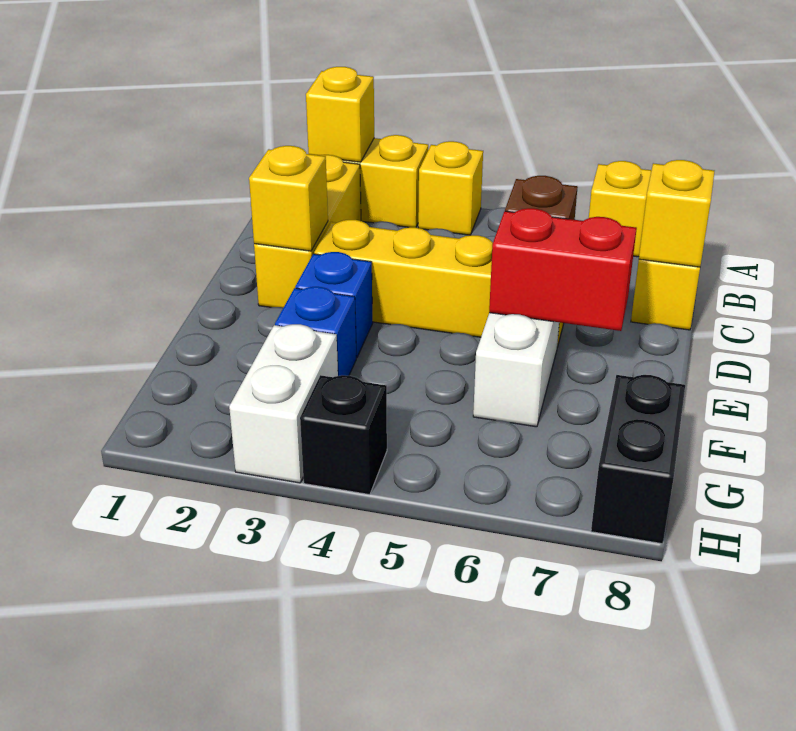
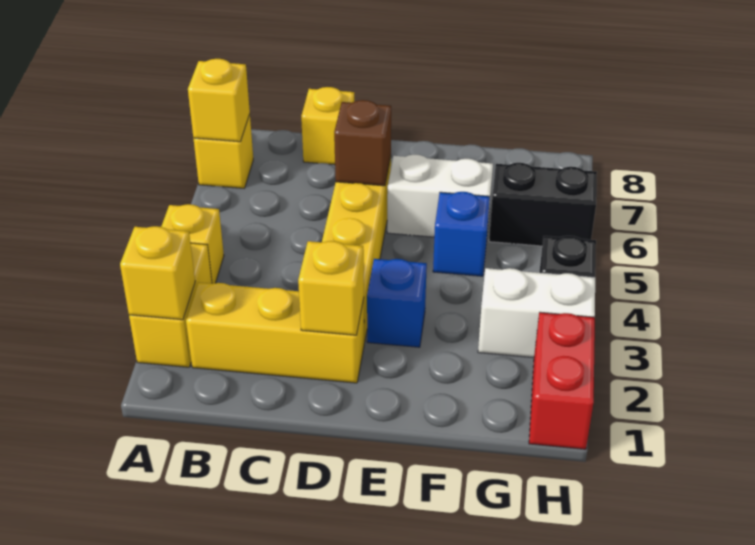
yellow 1x1 brick [639,160,714,267] -> yellow 1x1 brick moved to [188,59,250,142]
red 1x2 brick [489,208,637,331] -> red 1x2 brick moved to [529,312,595,449]
blue 1x1 brick [275,287,356,376] -> blue 1x1 brick moved to [433,192,490,276]
black 1x2 brick [591,375,685,544] -> black 1x2 brick moved to [489,163,597,246]

